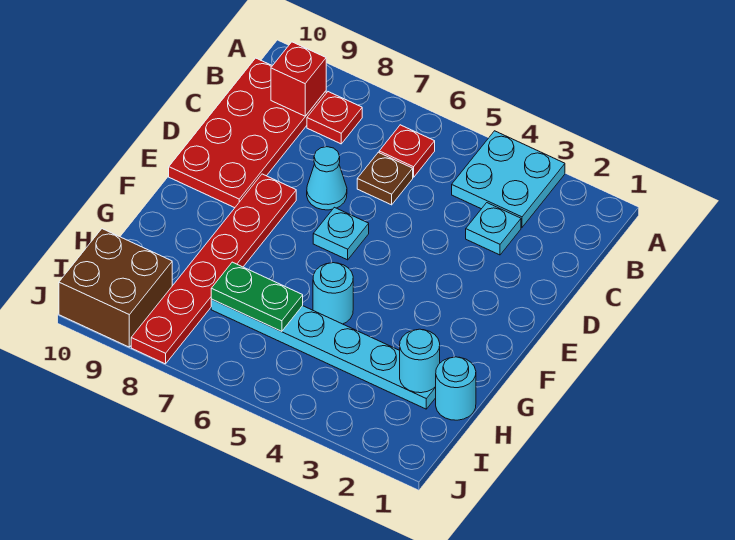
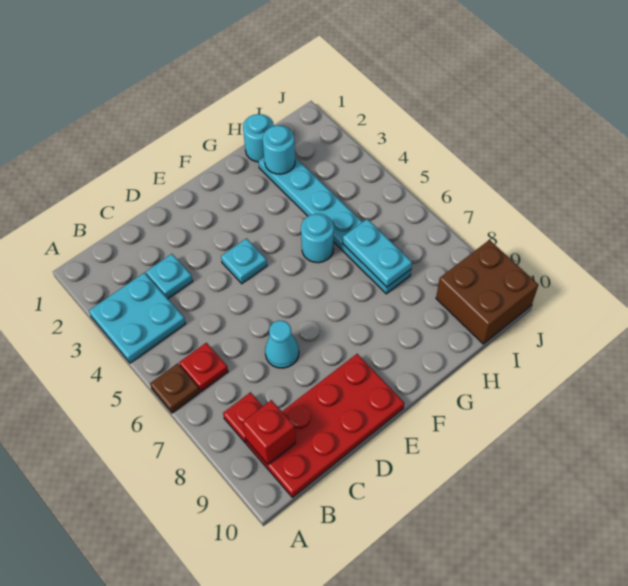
brown 1x1 plate [357,152,413,205] -> brown 1x1 plate moved to [150,363,200,413]
cyan 1x1 plate [313,207,369,260] -> cyan 1x1 plate moved to [221,238,267,284]
red 1x6 plate [131,174,296,364] -> none
green 1x2 plate [211,262,303,332] -> cyan 1x2 plate [343,219,412,287]

